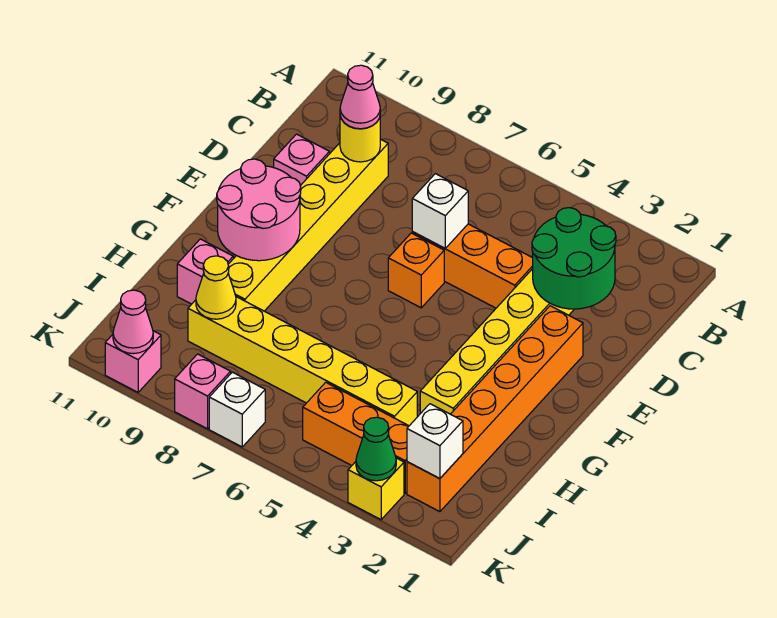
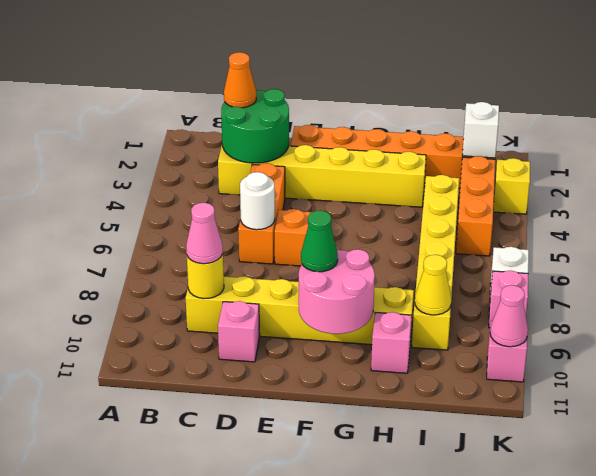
none -> orange 1x1 cone [224,52,256,108]
white 1x1 brick [412,174,468,248] -> white 1x1 round brick [240,172,275,230]
green 1x1 cone [356,417,396,481] -> green 1x1 cone moved to [301,210,338,272]

